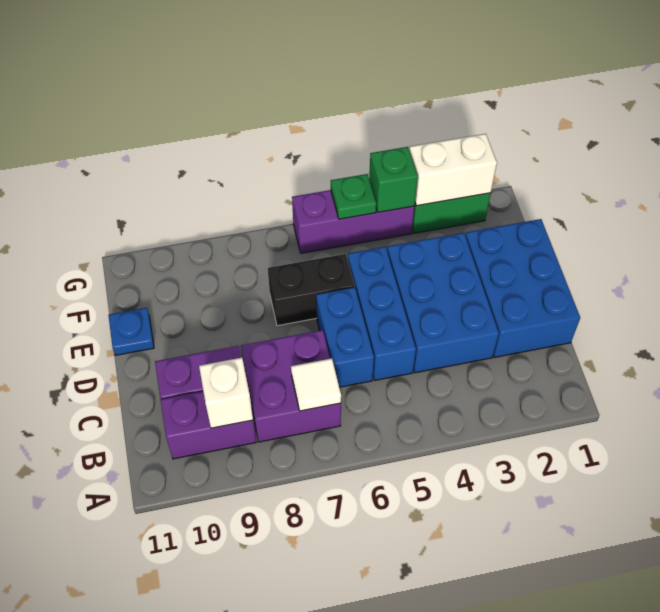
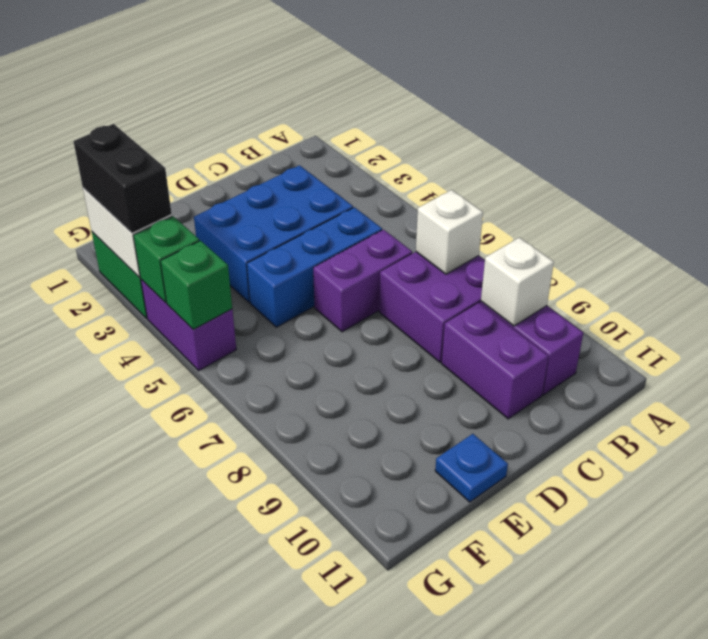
white 1x1 tile [291,358,341,411] -> white 1x1 brick [416,190,483,274]
blue 2x3 brick [465,219,580,357] -> none
blue 1x2 brick [316,287,374,387] -> purple 1x2 brick [313,230,413,332]
black 1x2 brick [268,254,355,326] -> black 1x2 brick moved to [73,124,172,233]
purple 1x3 brick [292,190,414,253] -> purple 1x2 brick [141,279,236,371]
green 1x1 plate [331,174,376,219] -> green 1x1 brick [161,241,232,329]

